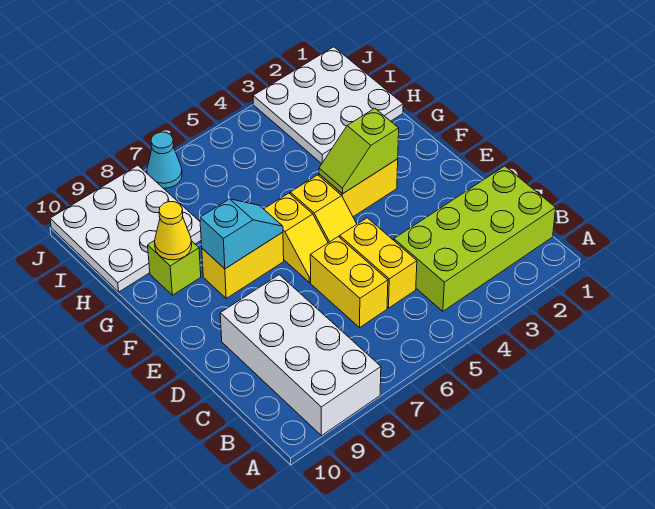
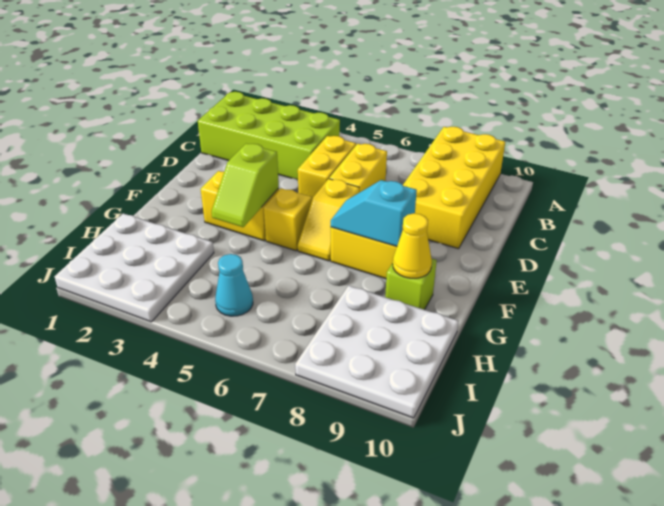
white 2x4 brick [220,275,381,436] -> yellow 2x4 brick [403,127,505,249]
yellow 1x2 slope [264,193,328,283] -> yellow 1x2 slope turned to [298,179,359,261]
lime 1x2 slope [319,108,399,194] -> lime 1x2 slope turned to [212,144,279,227]
cyan 1x1 cone [147,132,182,188] -> cyan 1x1 cone moved to [215,254,253,316]

